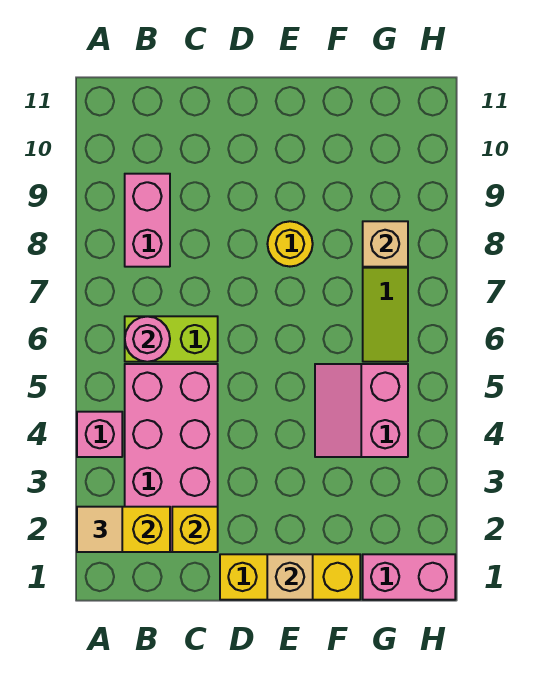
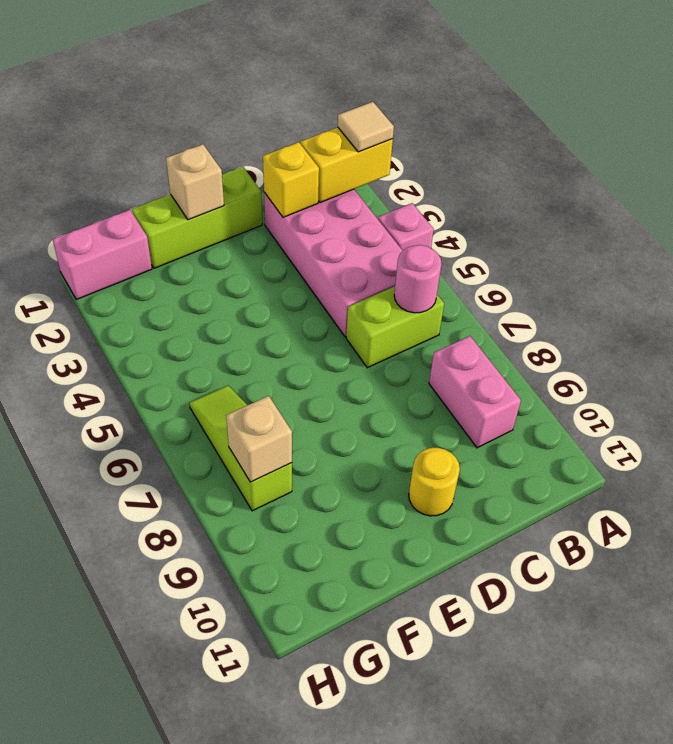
yellow 1x3 brick [220,554,360,600] -> lime 1x3 brick [132,167,262,268]
yellow 1x1 round brick [267,221,313,267] -> yellow 1x1 round brick moved to [409,448,460,516]
pink 2x2 slope [315,364,408,457] -> none

